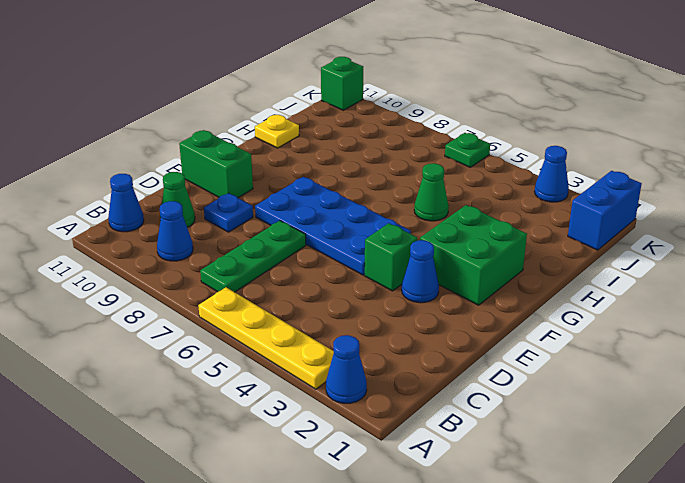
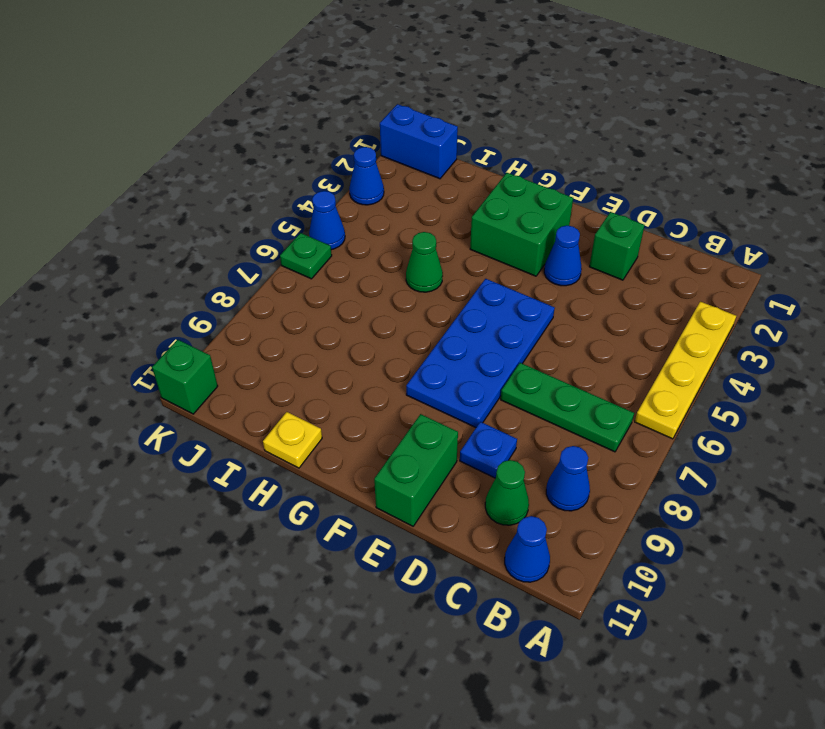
blue 1x1 cone [326,335,367,403] -> blue 1x1 cone moved to [309,191,345,250]
green 1x1 brick [364,223,417,291] -> green 1x1 brick moved to [589,212,645,280]

